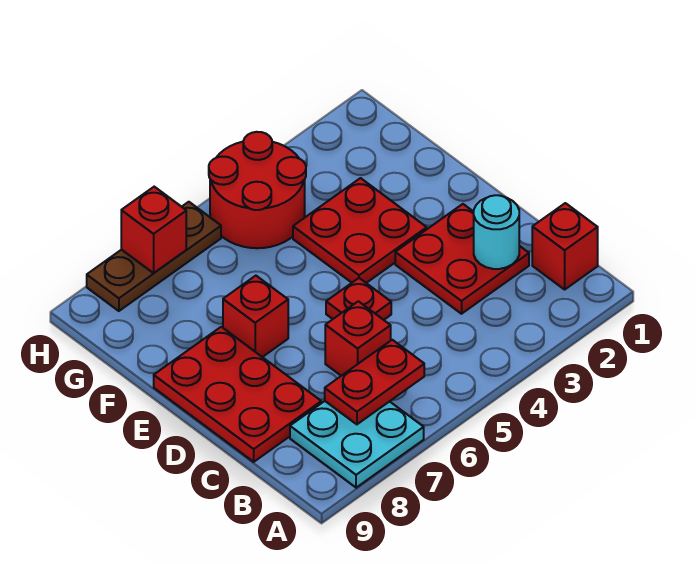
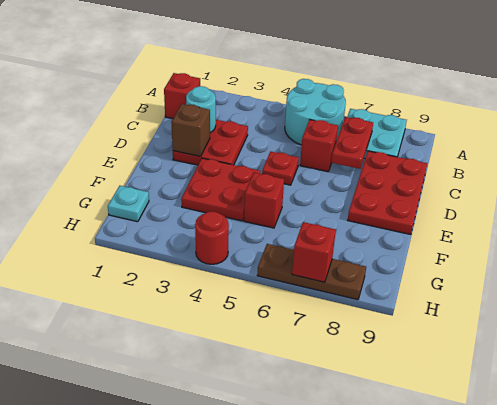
none -> cyan 2x2 round brick [285,79,346,145]
red 1x2 plate [325,340,424,424] -> red 1x2 plate turned to [331,117,373,169]
none -> brown 1x1 brick [171,104,210,156]
red 1x1 brick [223,276,288,357] -> red 1x1 brick moved to [244,172,284,228]
none -> cyan 1x1 plate [108,186,149,222]
red 2x2 round brick [209,132,306,248] -> red 1x1 round brick [195,211,229,264]

